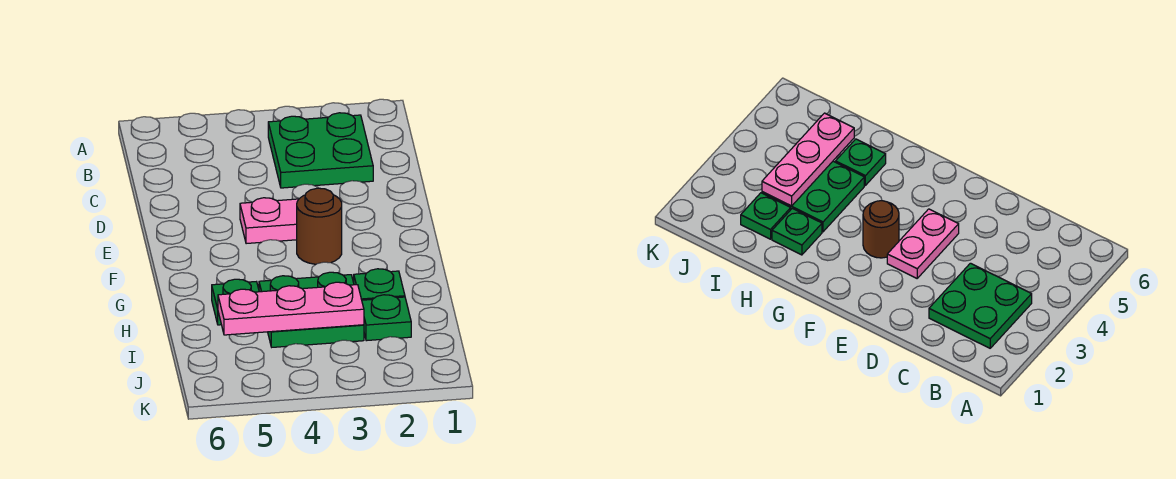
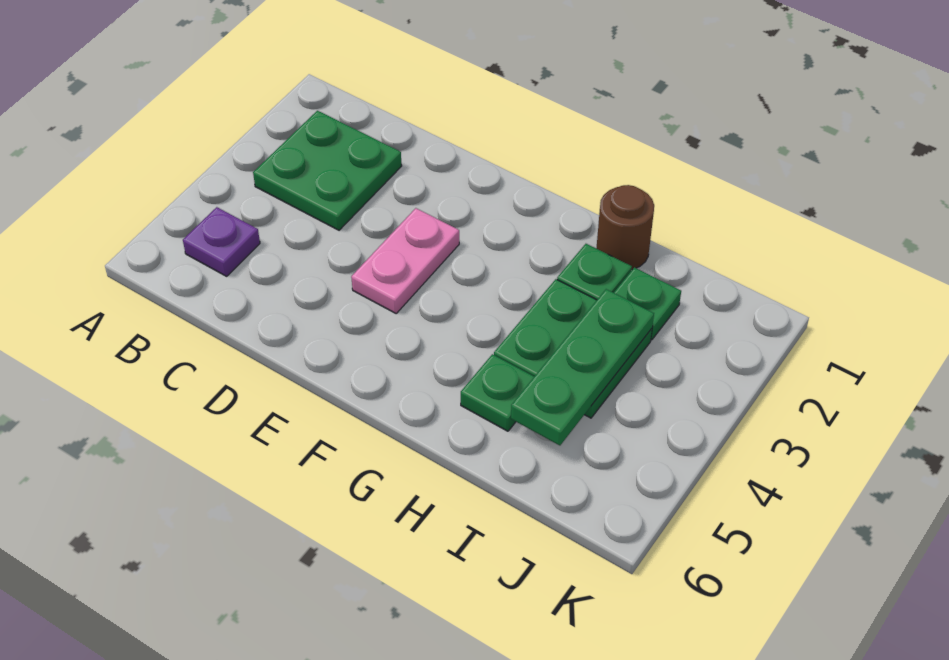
none -> purple 1x1 plate [183,207,260,276]
brown 1x1 round brick [297,188,342,264] -> brown 1x1 round brick moved to [596,185,654,270]
pink 1x3 plate [218,282,364,335] -> green 1x3 plate [511,289,654,445]

